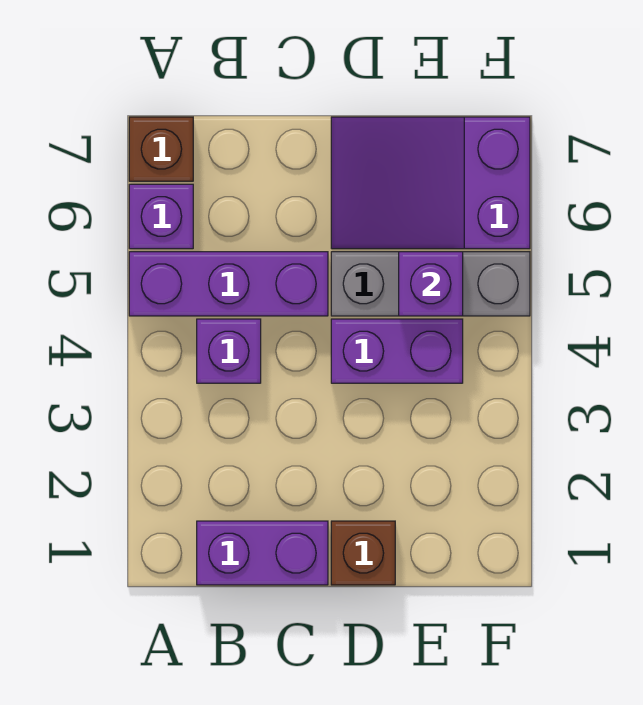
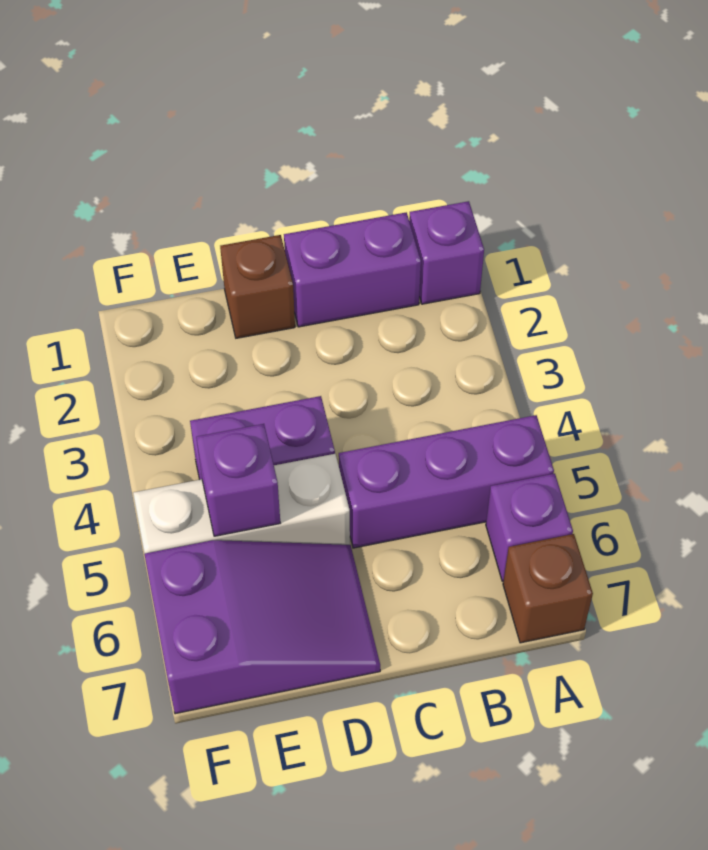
purple 1x1 brick [197,319,261,383] -> purple 1x1 brick moved to [409,201,484,304]
grey 1x3 brick [331,252,530,316] -> white 1x3 brick [133,454,350,554]

